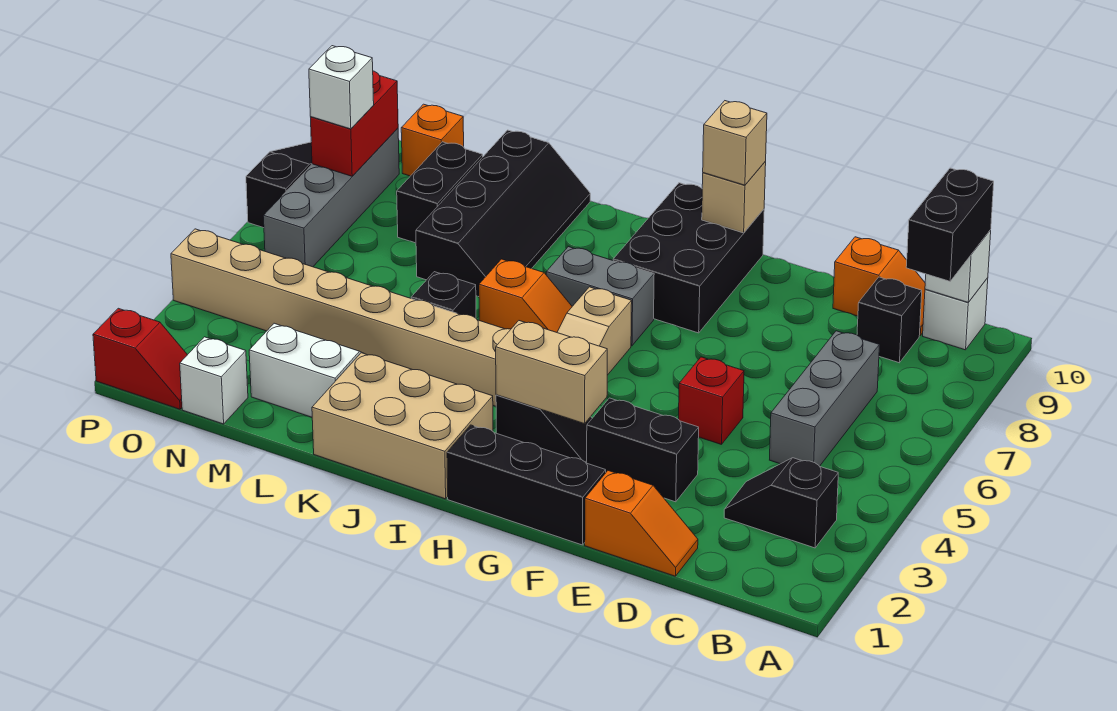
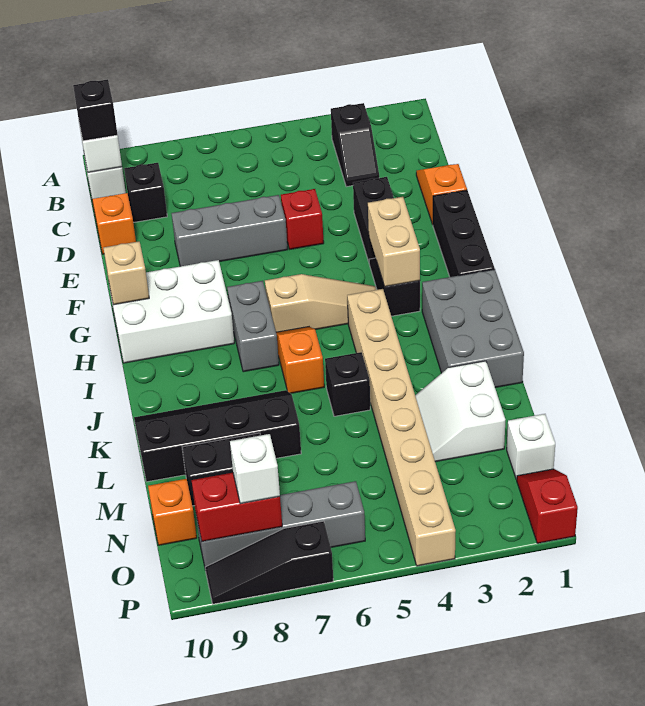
black 1x2 brick [906,168,994,281] -> black 1x1 brick [73,79,118,141]
grey 1x3 brick [770,331,879,466] -> grey 1x3 brick moved to [171,195,288,266]
black 2x3 brick [613,183,764,333] -> white 2x3 brick [109,260,234,363]
tan 1x1 brick [703,101,767,185] -> none
tan 2x3 brick [312,353,493,499] -> grey 2x3 brick [422,269,524,388]

